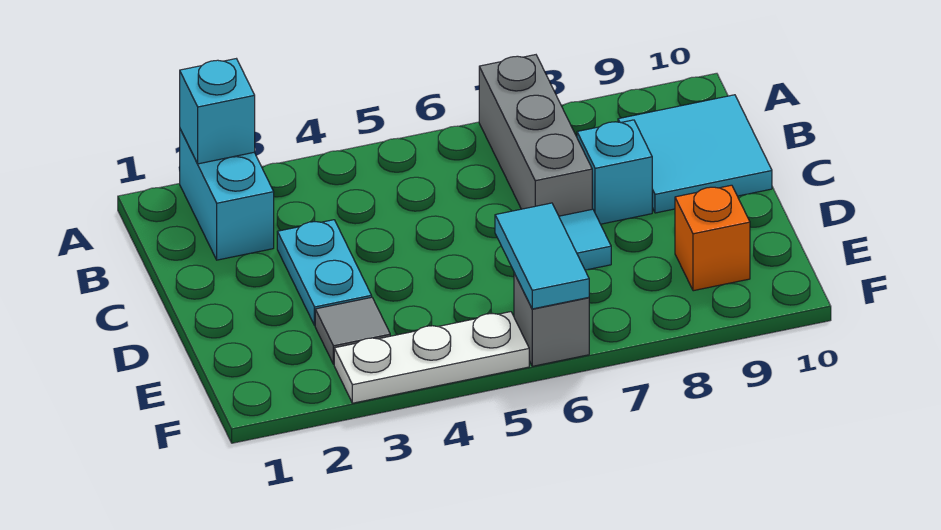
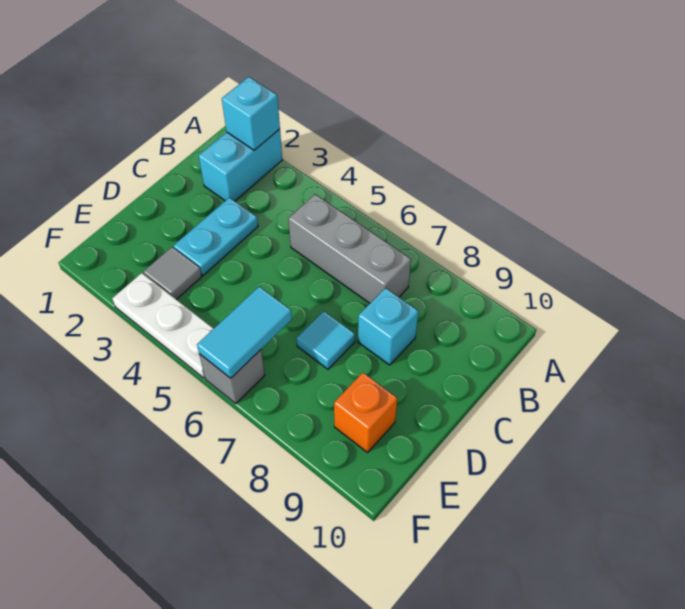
grey 1x3 brick [479,55,592,216] -> grey 1x3 brick turned to [288,194,411,303]
cyan 2x2 tile [618,95,772,213] -> none

